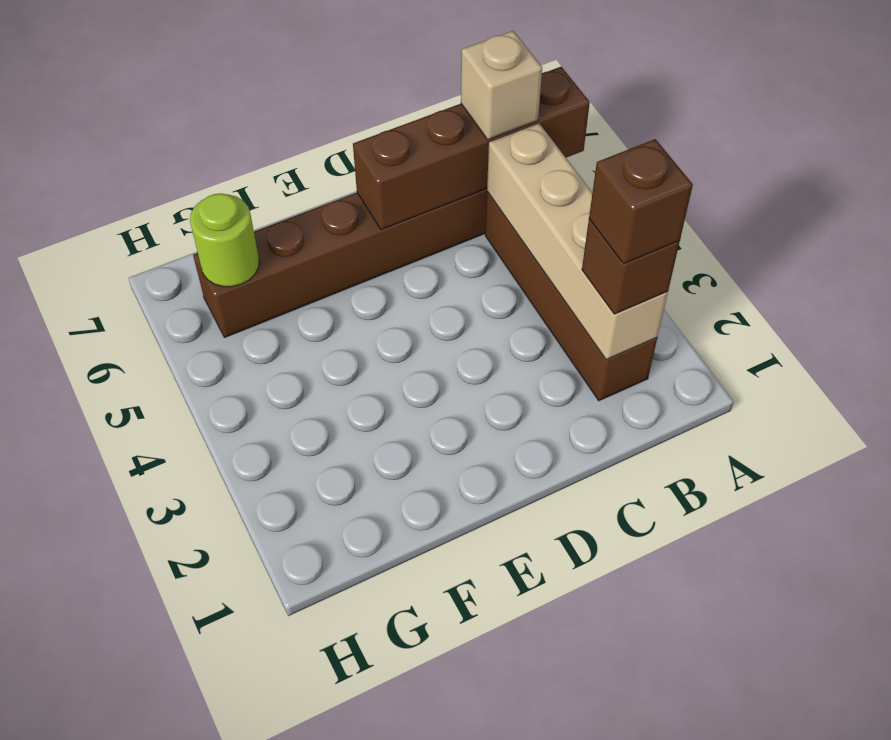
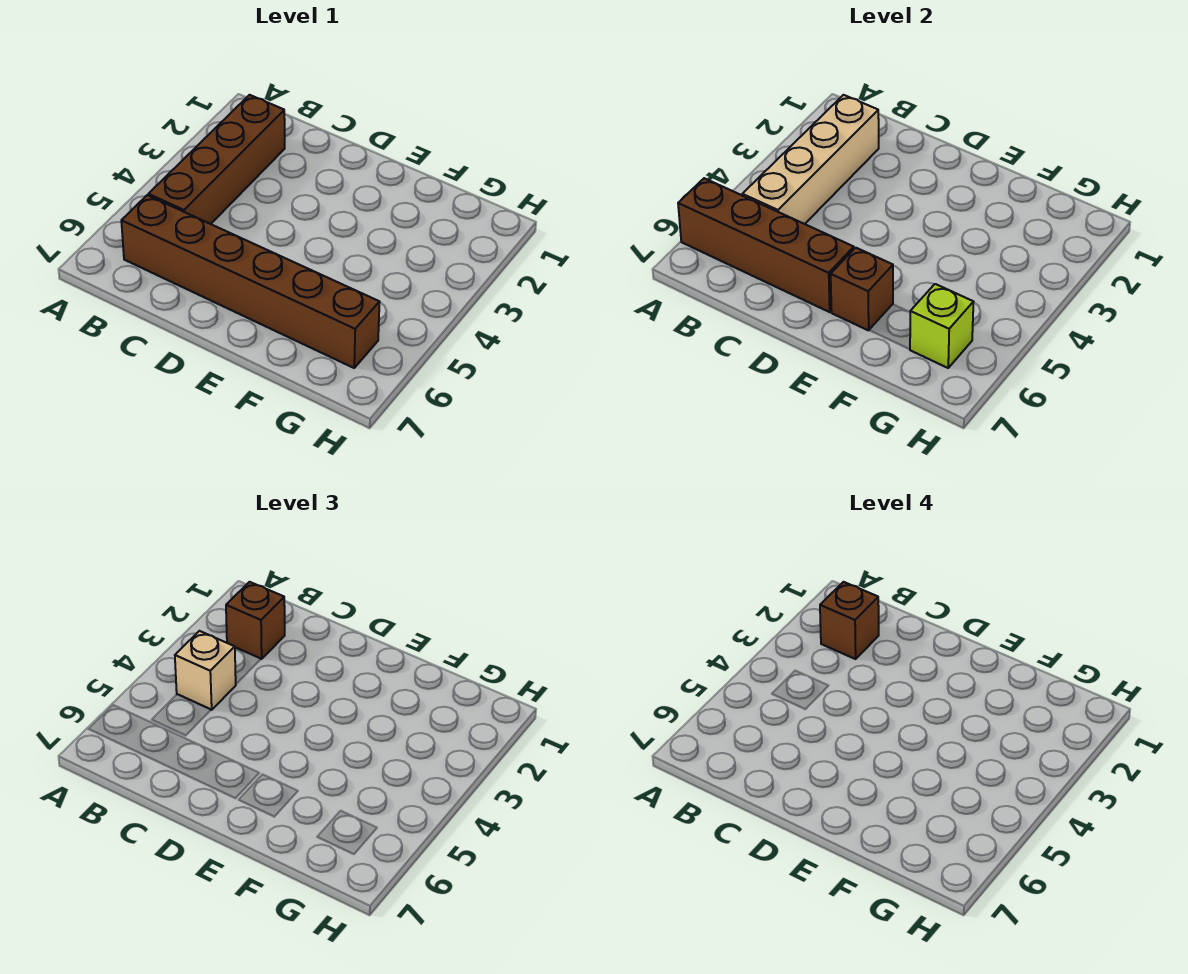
tan 1x1 brick [461,31,542,140] -> tan 1x1 brick moved to [175,631,236,710]
none -> brown 1x1 brick [831,248,893,330]
lime 1x1 round brick [190,193,259,287] -> lime 1x1 brick [910,284,973,368]

